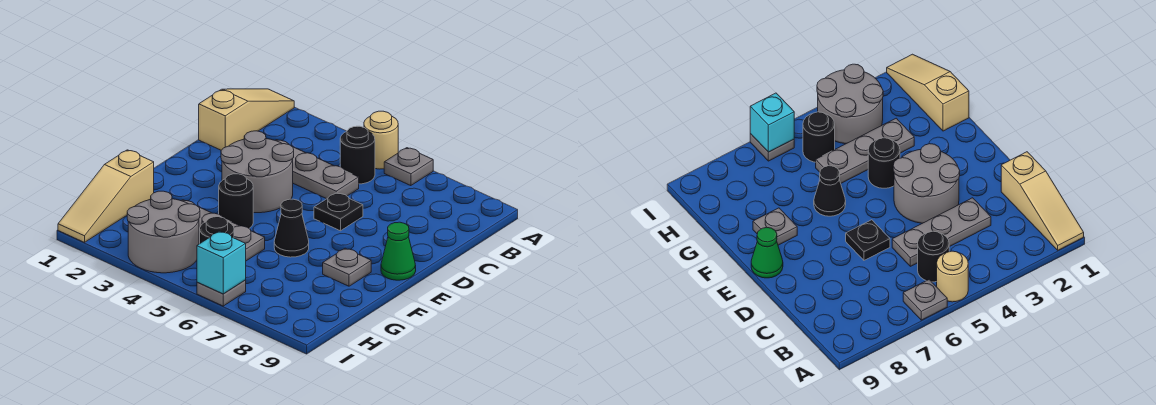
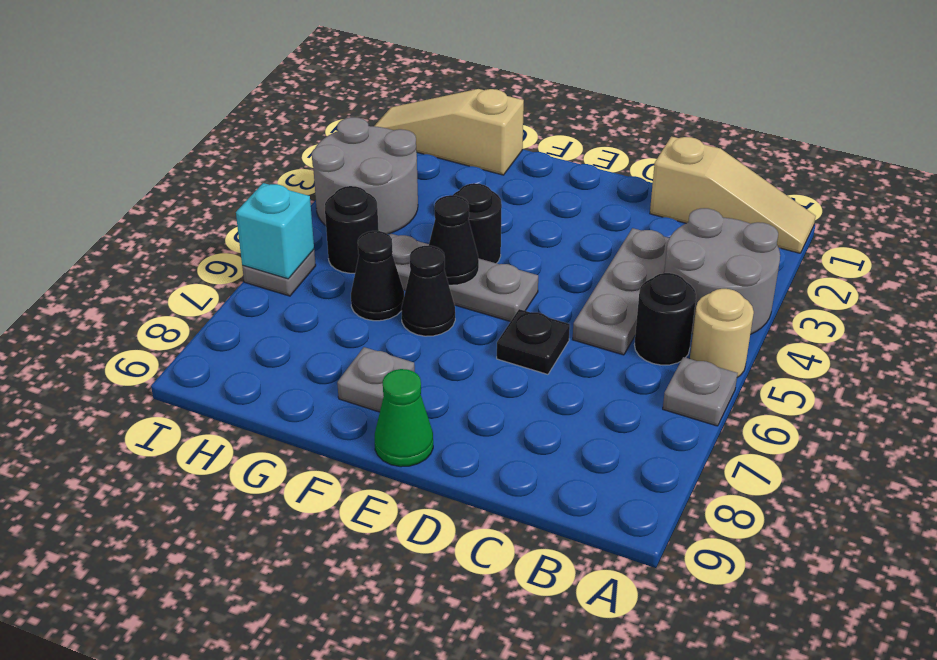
grey 2x2 round brick [221,131,294,213] -> grey 2x2 round brick moved to [664,208,780,335]
none -> black 1x1 cone [429,195,479,285]
grey 1x3 plate [182,200,265,261] -> grey 1x3 plate turned to [390,233,538,322]
none -> black 1x1 cone [351,231,404,321]

